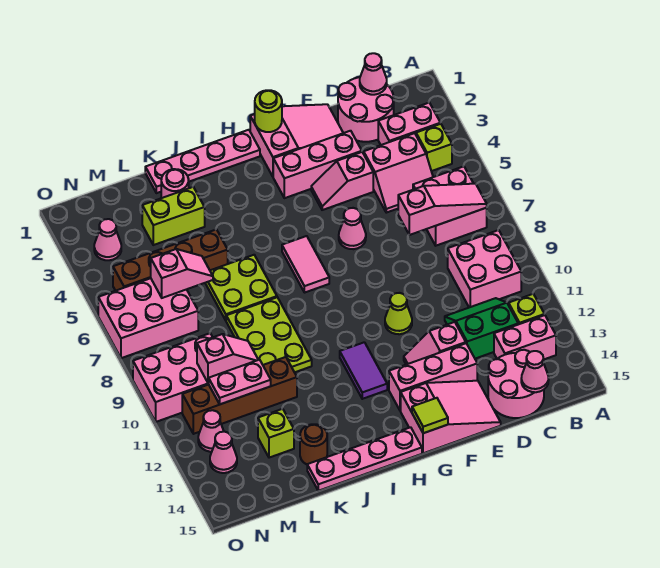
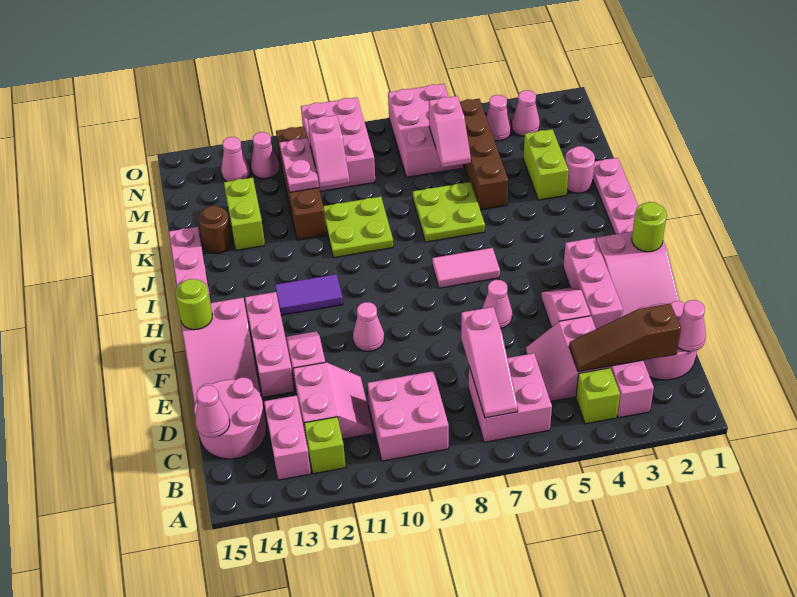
none -> brown 1x3 slope [569,303,681,372]
green 2x2 slope [445,298,518,359] -> pink 2x2 slope [293,362,373,442]
lime 1x1 cone [385,293,412,334] -> pink 1x1 cone [353,302,384,351]
lime 1x1 tile [412,398,448,433] -> lime 1x1 round brick [175,279,212,330]
lime 2x3 plate [226,297,312,372] -> lime 2x2 plate [323,197,393,258]
lime 1x1 brick [258,409,294,458] -> lime 1x2 brick [224,178,265,250]
none -> pink 1x1 cone [486,95,511,141]

